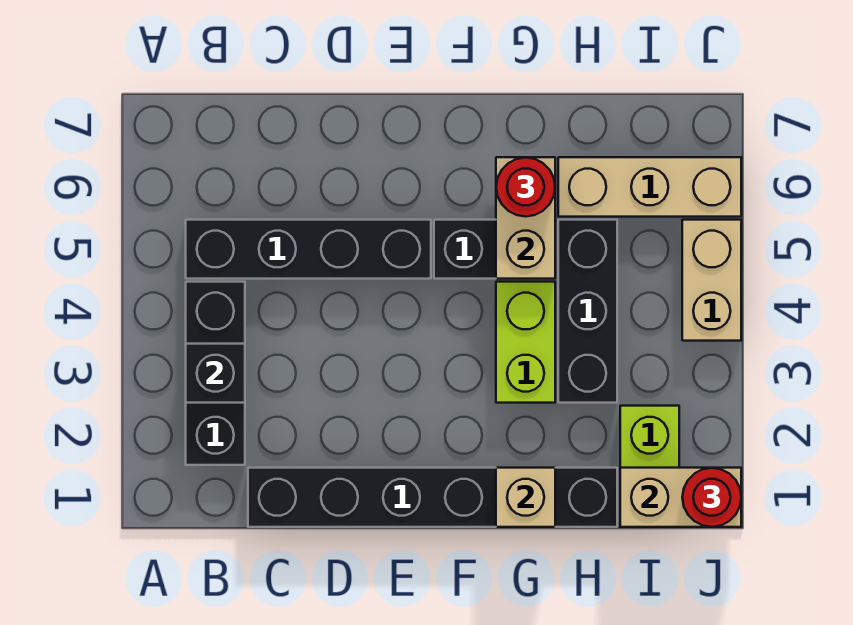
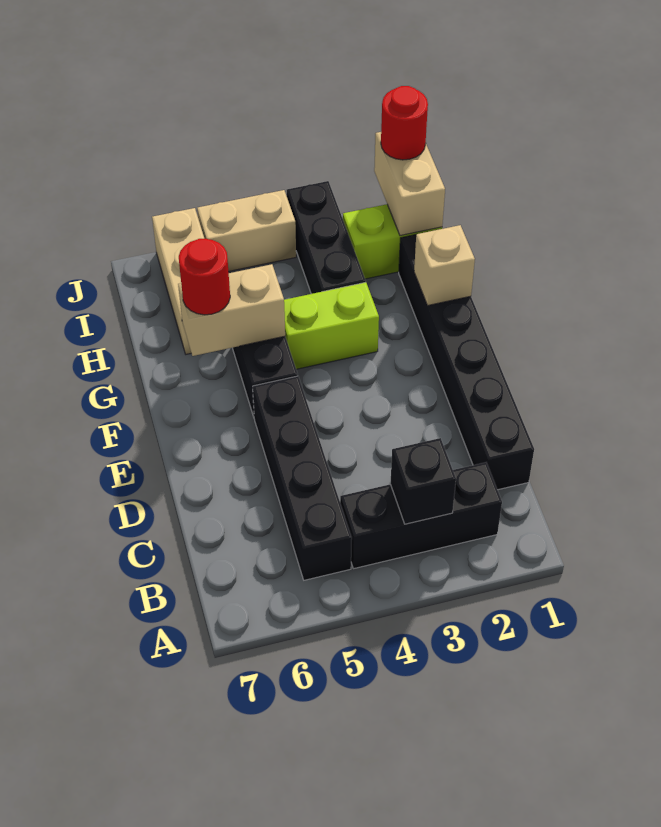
black 1x3 brick [558,220,617,403] -> black 1x3 brick turned to [287,181,366,294]

